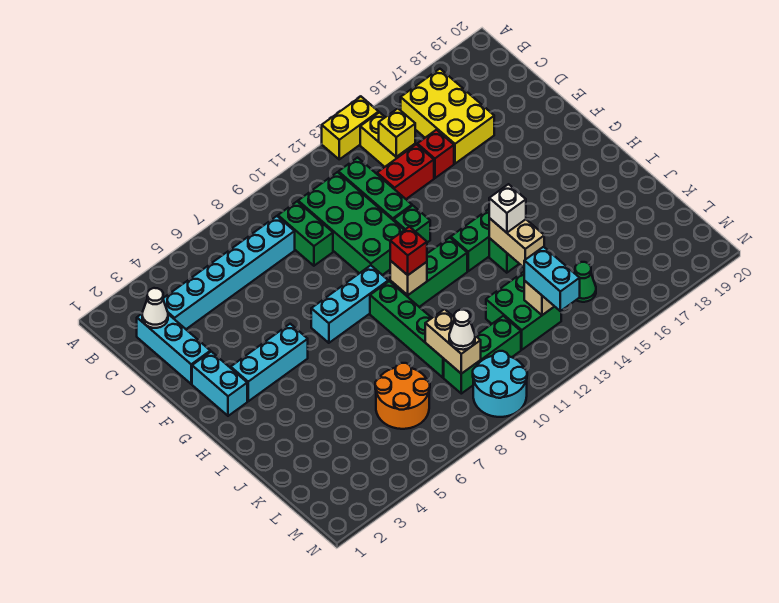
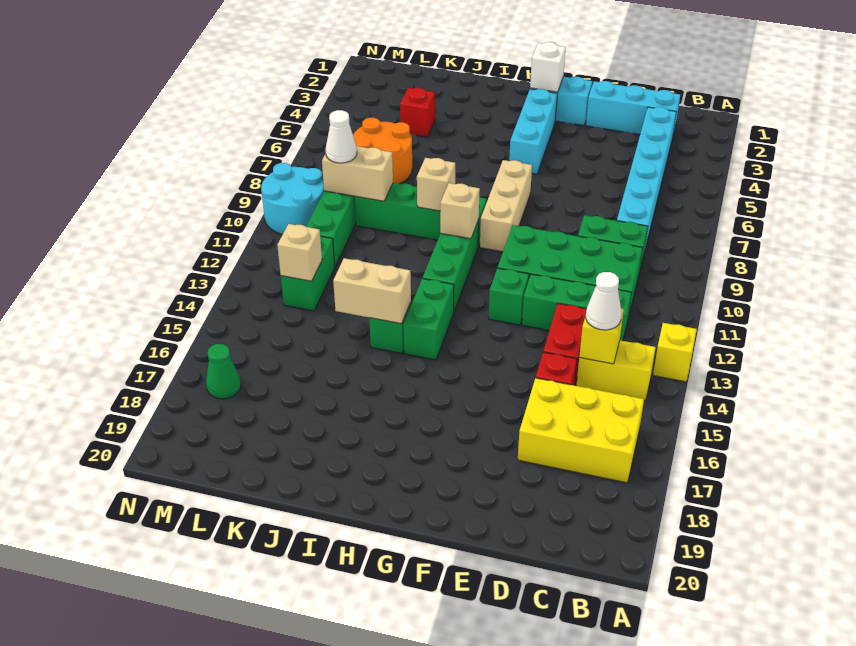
yellow 1x2 brick [322,97,379,159] -> yellow 1x1 brick [653,323,697,382]
white 1x1 cone [142,288,168,328] -> white 1x1 cone moved to [586,272,622,330]
cyan 1x3 brick [311,265,388,343] -> tan 1x3 brick [480,160,532,252]
red 1x1 brick [390,227,427,275] -> red 1x1 brick moved to [400,88,435,137]
none -> tan 1x1 brick [417,158,455,211]
white 1x1 brick [489,184,526,233] -> white 1x1 brick moved to [530,42,566,92]
green 2x2 brick [486,272,561,350] -> green 1x2 brick [281,236,335,311]
cyan 1x2 brick [524,247,580,311] -> none
green 1x1 cone [575,262,596,302] -> green 1x1 cone moved to [206,344,241,399]

